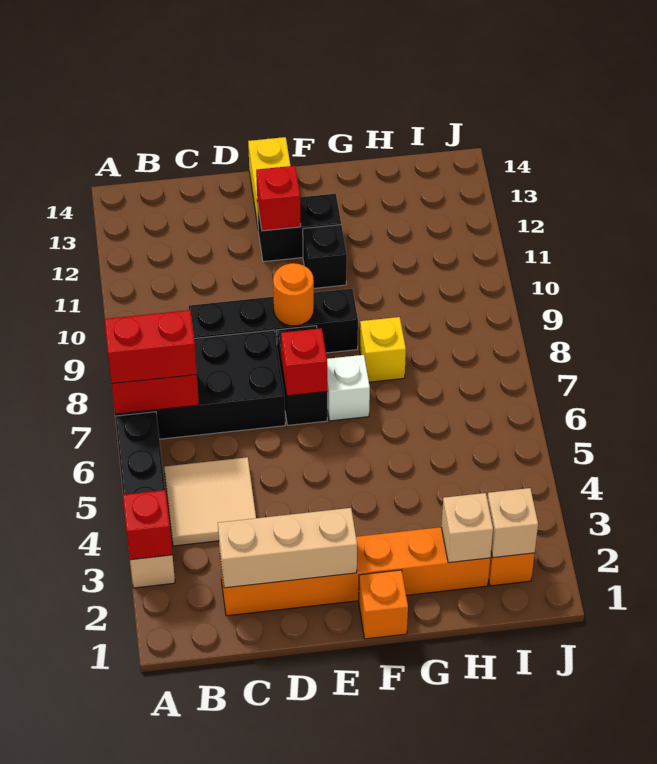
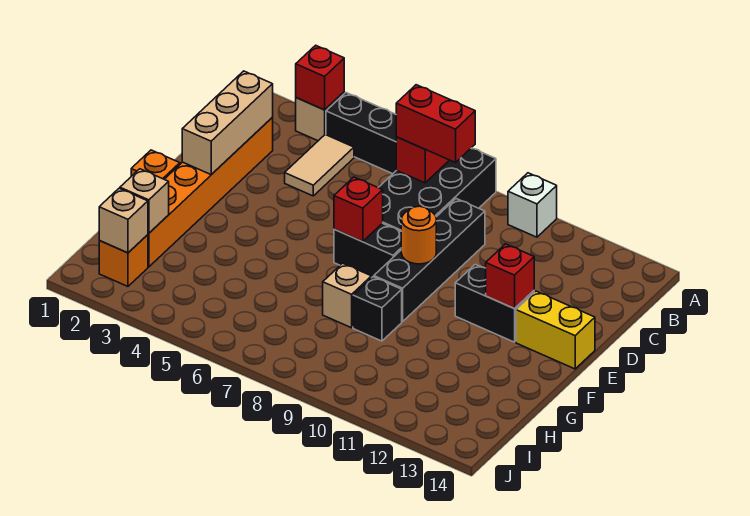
red 1x2 brick [105,310,197,384] -> red 1x2 brick turned to [396,85,475,163]
tan 2x2 tile [164,457,256,546] -> tan 1x2 tile [285,135,354,196]
black 1x2 brick [257,194,341,262] -> black 1x2 brick turned to [455,264,534,342]
white 1x1 brick [327,355,370,421] -> white 1x1 brick moved to [508,173,557,237]
black 1x1 brick [303,225,347,288] -> black 1x1 brick moved to [353,277,402,341]
yellow 1x1 brick [360,317,406,382] -> tan 1x1 brick [323,263,371,328]

